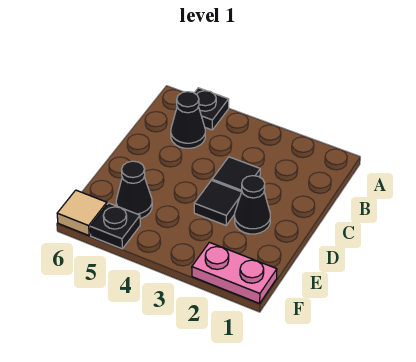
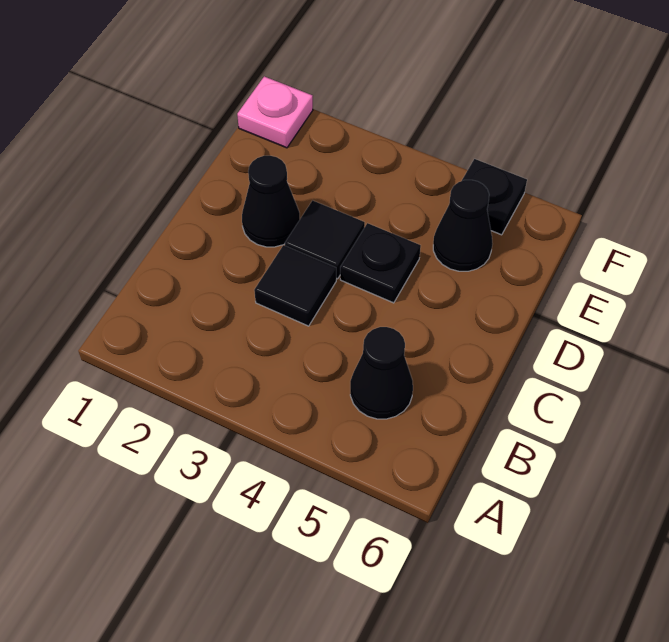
black 1x1 plate [194,88,229,130] -> black 1x1 plate moved to [340,223,421,303]
pink 1x2 plate [192,242,277,303] -> pink 1x1 plate [237,76,313,148]
tan 1x1 tile [57,190,107,235] -> none

